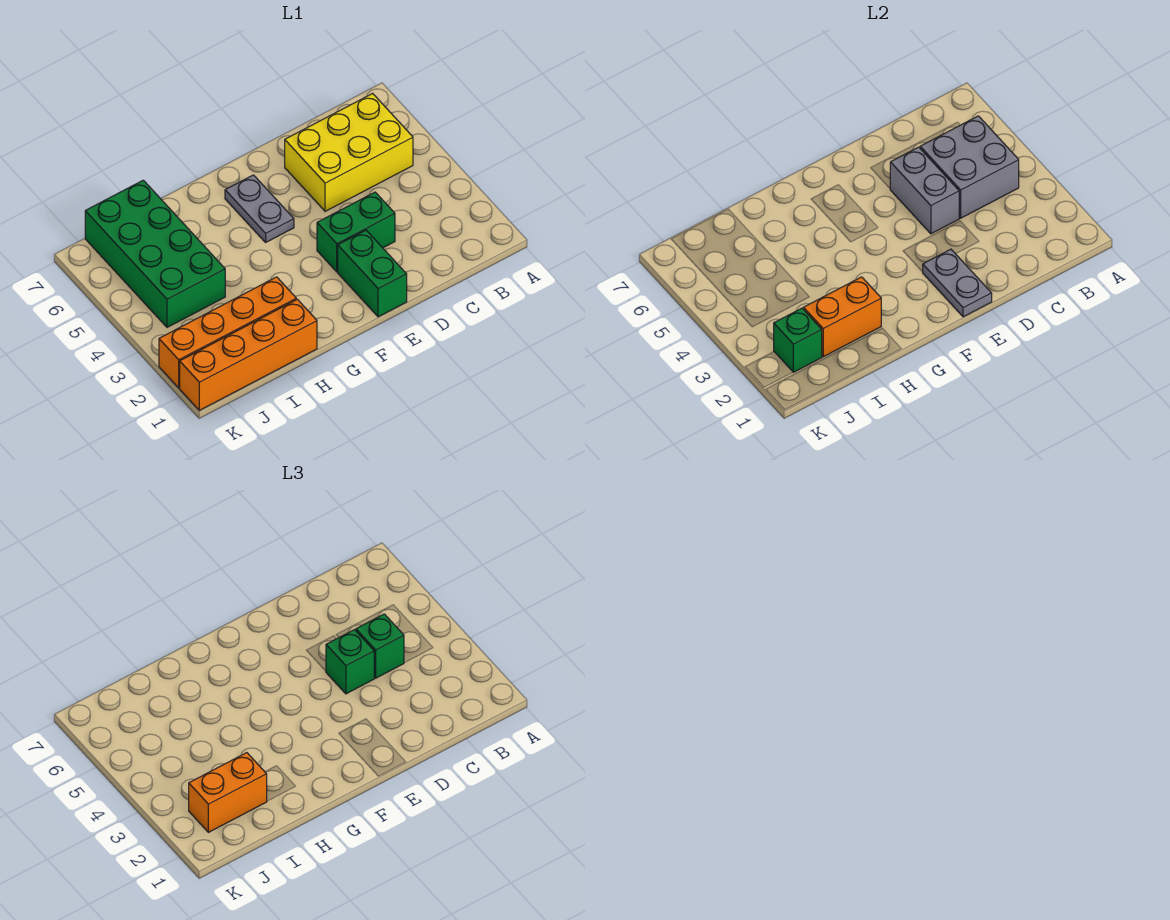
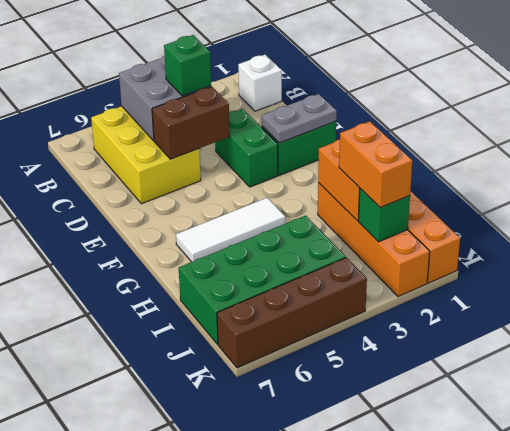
none -> white 1x1 brick [238,55,282,111]
grey 1x2 brick [890,147,959,234] -> brown 1x2 brick [152,87,230,159]
green 1x1 brick [326,630,374,694] -> none
grey 1x2 plate [225,175,294,242] -> none
none -> white 1x3 tile [176,198,285,262]
none -> brown 1x4 brick [217,258,367,368]

